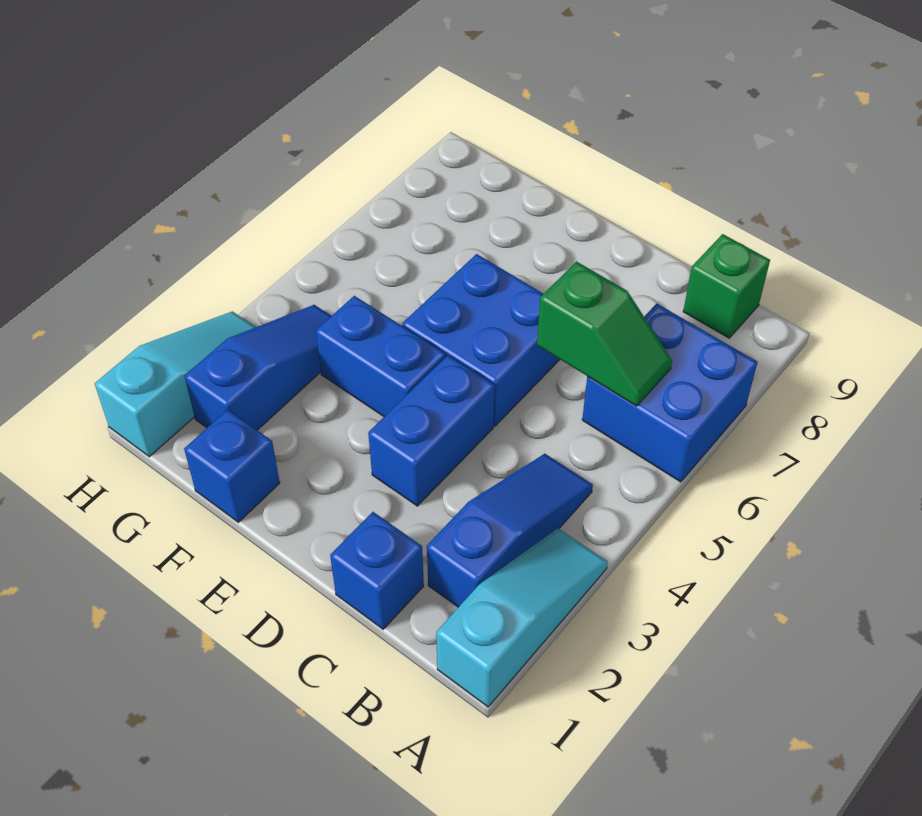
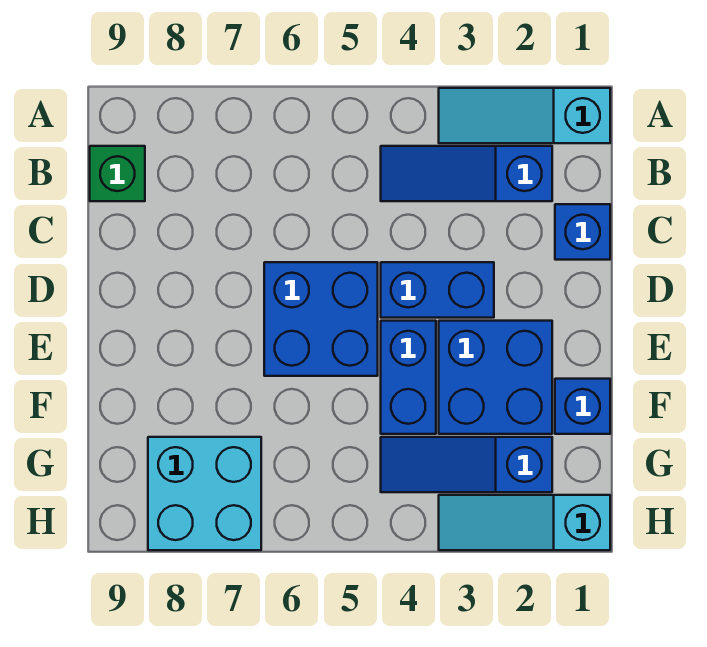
blue 2x2 brick [582,304,758,482] -> blue 2x2 brick moved to [439,321,552,434]
green 1x2 slope [537,262,672,406] -> none
none -> cyan 2x2 brick [148,437,261,550]

